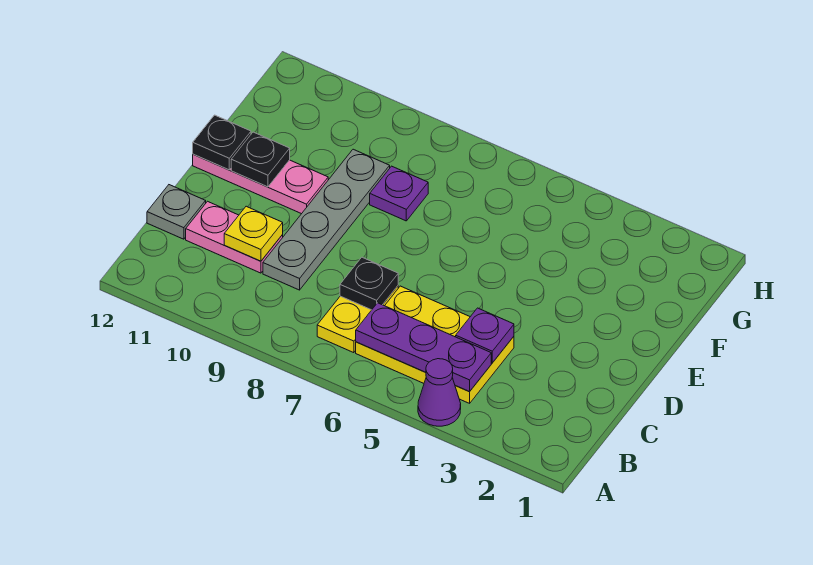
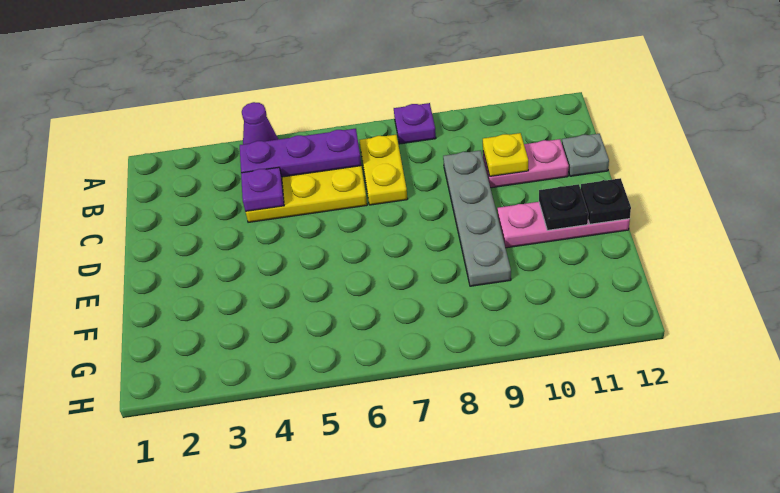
black 1x1 plate [340,257,398,310] -> none
purple 1x1 plate [370,166,428,221] -> purple 1x1 plate moved to [394,103,436,144]

